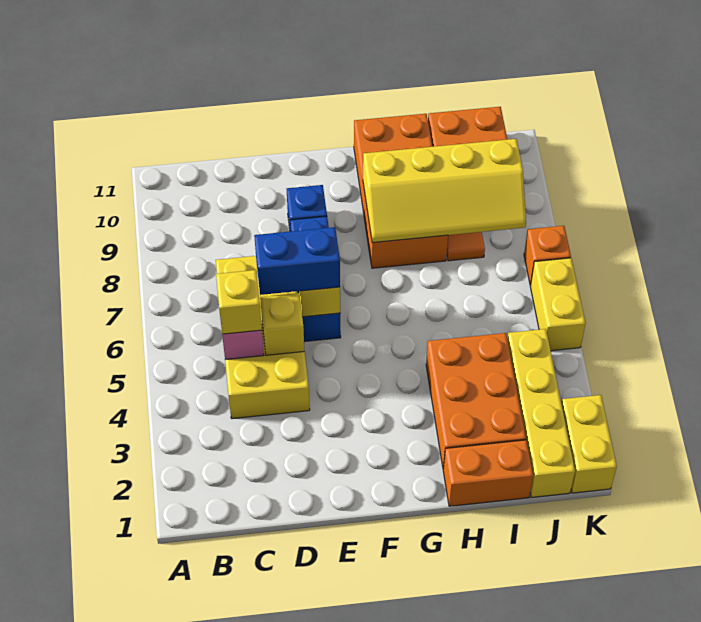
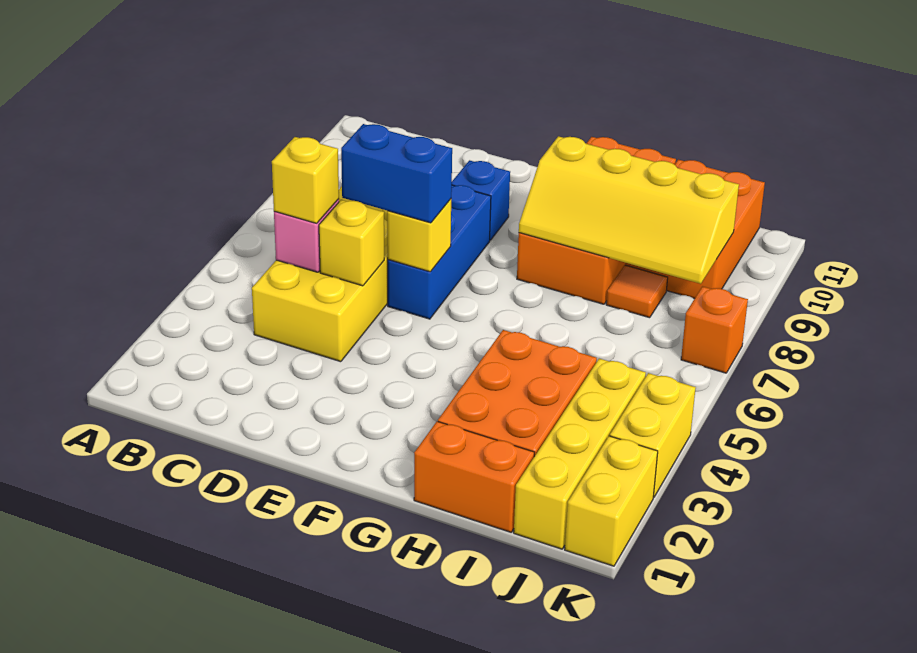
yellow 1x2 brick [530,258,586,351] -> yellow 1x2 brick moved to [610,373,696,497]

